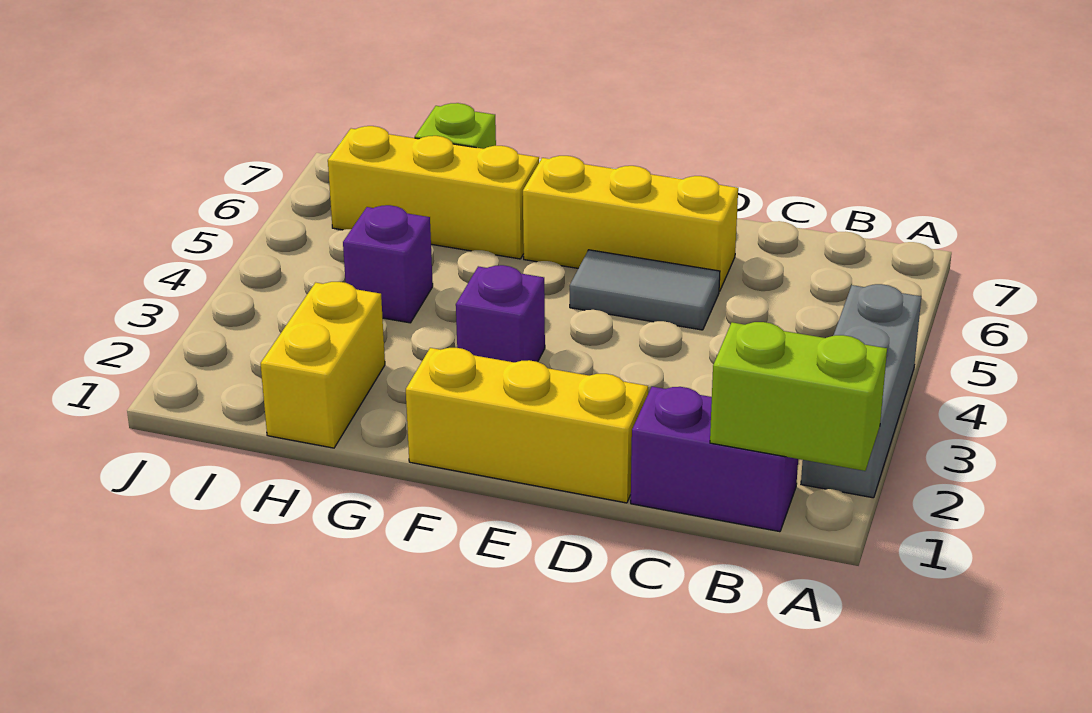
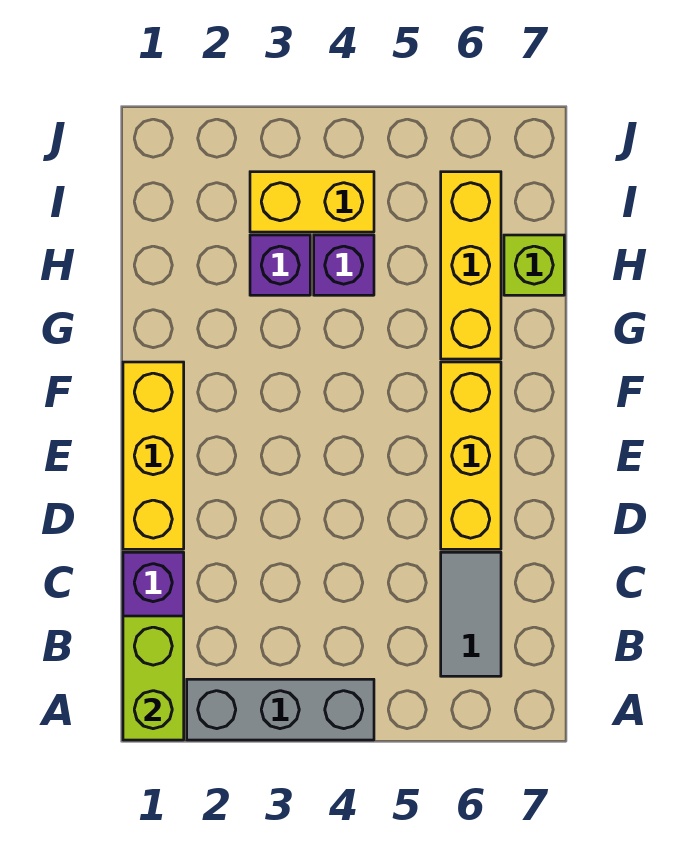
grey 1x2 tile [570,250,720,330] -> grey 1x2 tile moved to [441,552,501,676]
purple 1x1 brick [456,265,545,362] -> purple 1x1 brick moved to [250,235,310,295]
yellow 1x2 brick [260,282,385,448] -> yellow 1x2 brick moved to [250,172,374,232]

